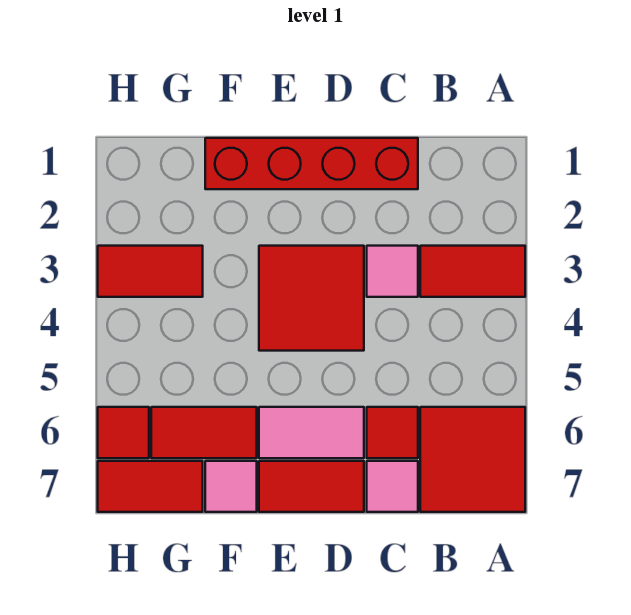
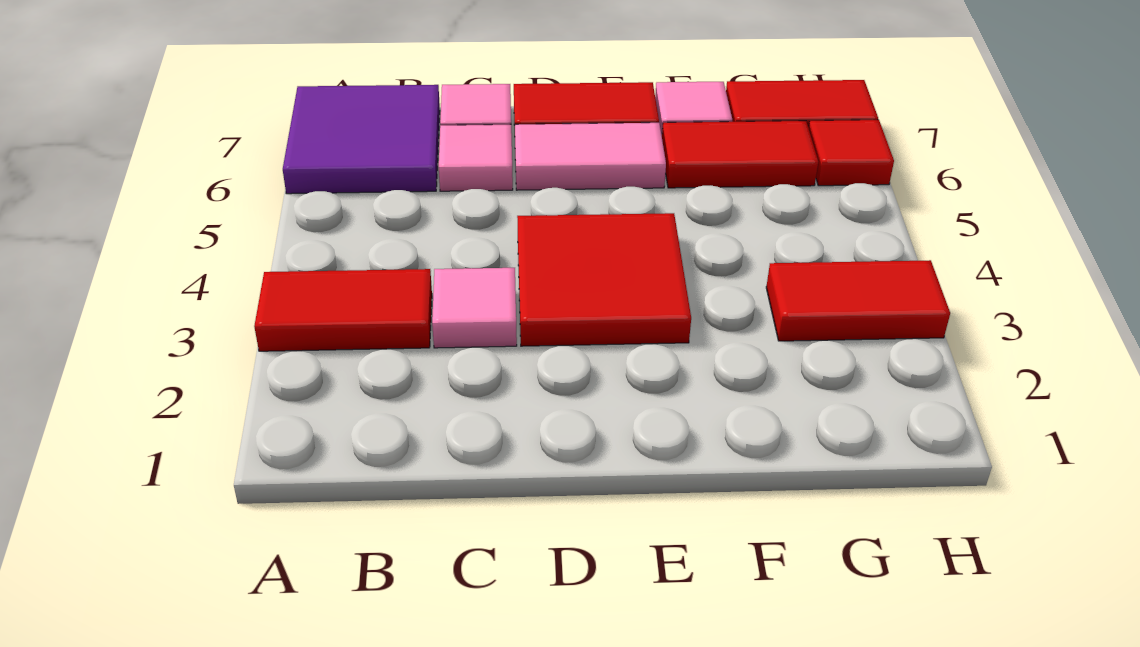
red 2x2 tile [420,407,525,512] -> purple 2x2 tile [283,85,440,194]
red 1x4 brick [205,138,418,189] -> none
red 1x1 tile [367,407,418,458] -> pink 1x1 tile [439,124,513,191]

